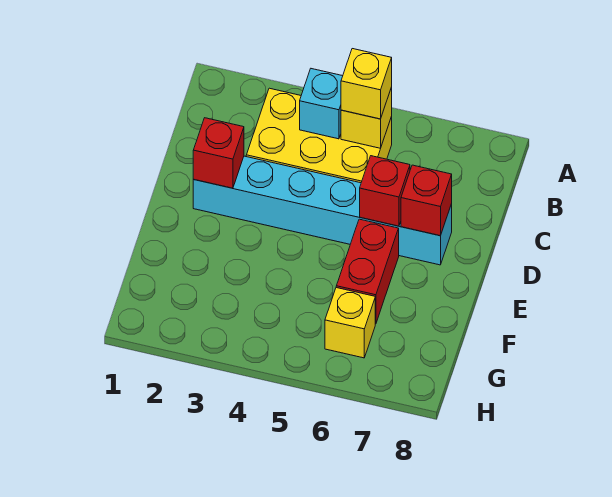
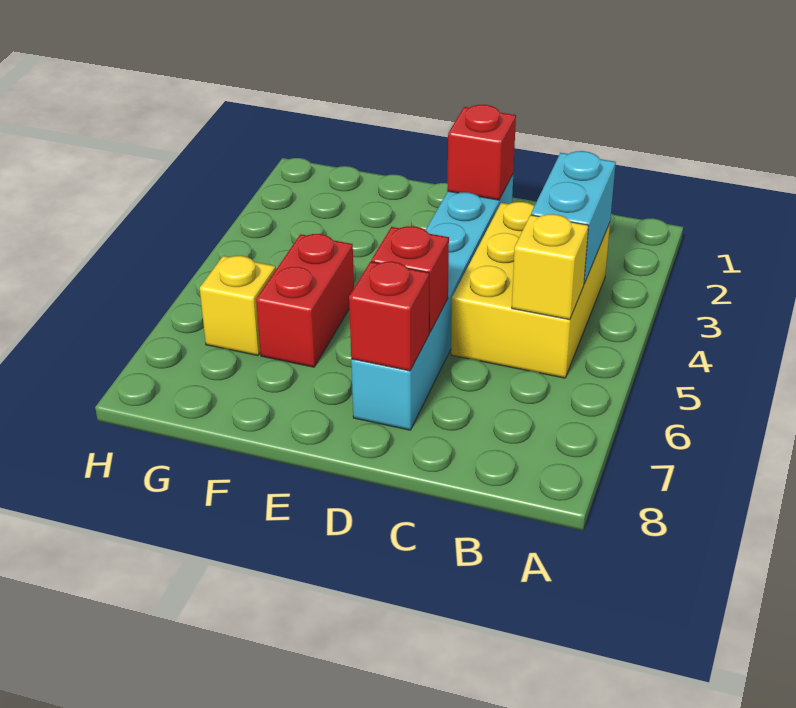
cyan 1x1 brick [300,69,343,139] -> cyan 1x2 brick [531,151,616,284]
yellow 1x1 brick [341,49,392,119] -> none
red 1x2 brick [336,219,399,324] -> red 1x2 brick turned to [256,234,354,367]

